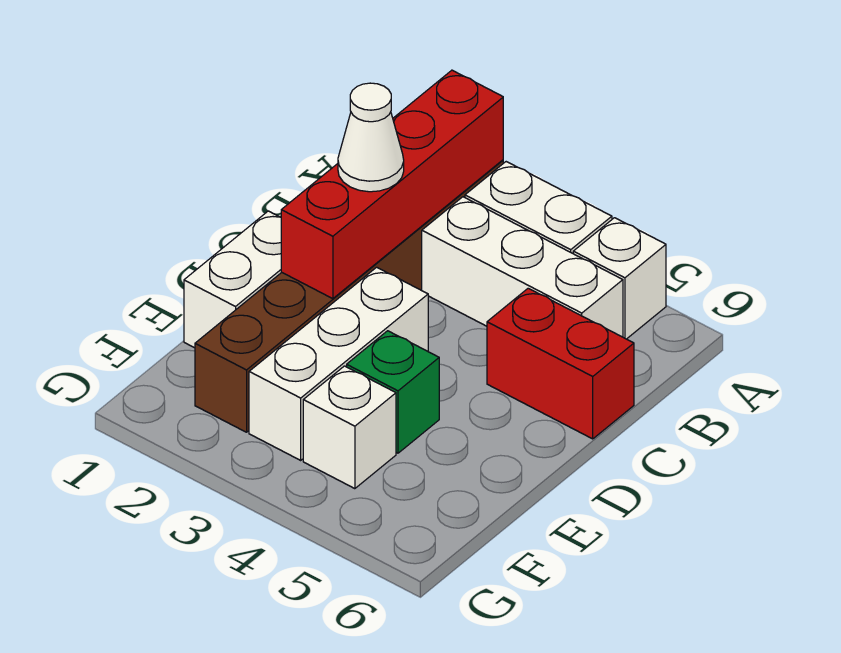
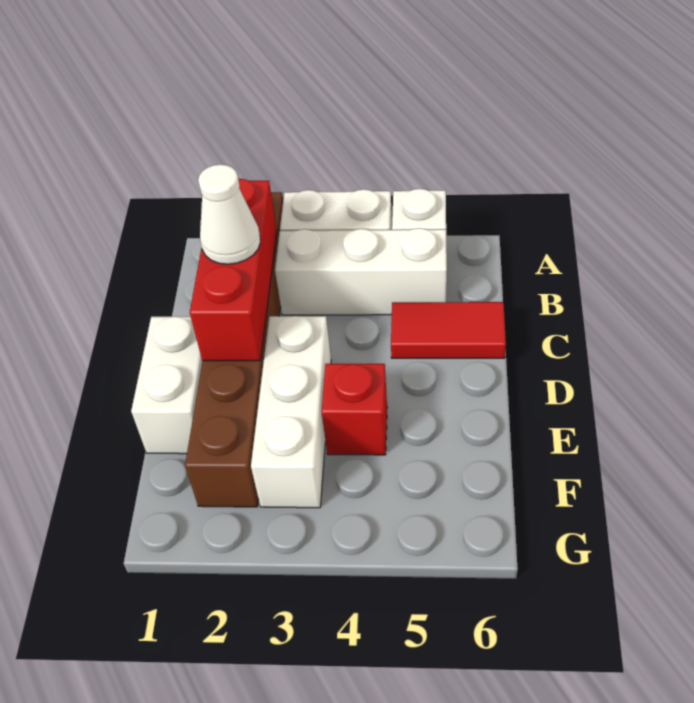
red 1x4 brick [281,70,503,299] -> red 1x3 brick [190,179,277,361]
red 1x2 brick [487,288,634,439] -> red 1x2 tile [391,302,506,358]
green 1x1 brick [347,331,439,453] -> red 1x1 brick [322,364,387,455]
white 1x1 brick [303,366,396,489] -> none

